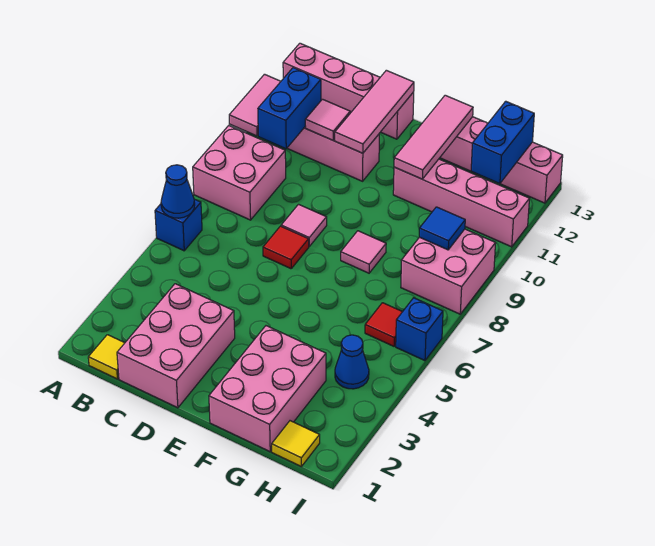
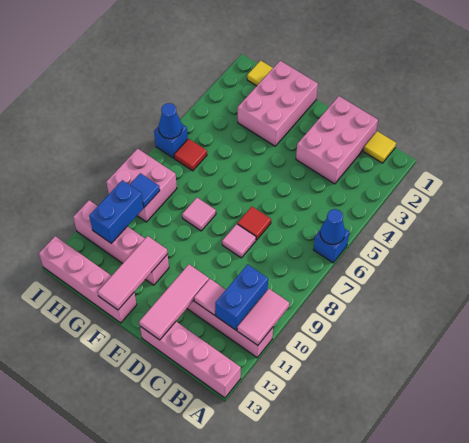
pink 2x2 brick [193,126,286,220] -> none
blue 1x1 cone [335,335,369,389] -> blue 1x1 cone moved to [158,103,182,139]
blue 1x2 brick [471,101,534,184] -> blue 1x2 brick moved to [89,180,144,243]

